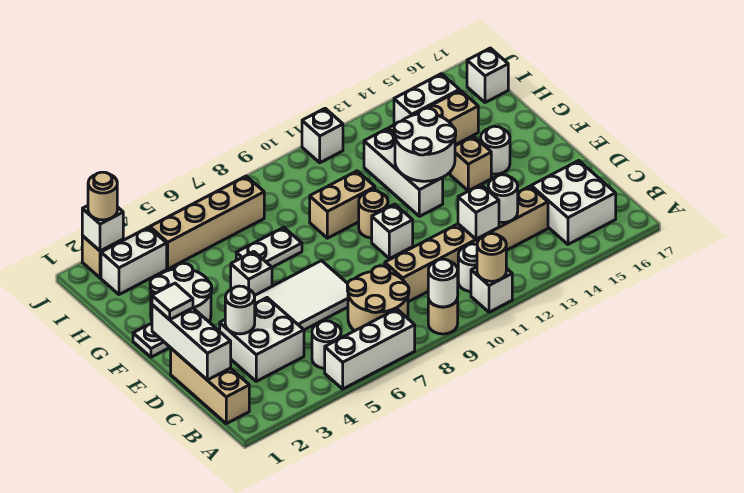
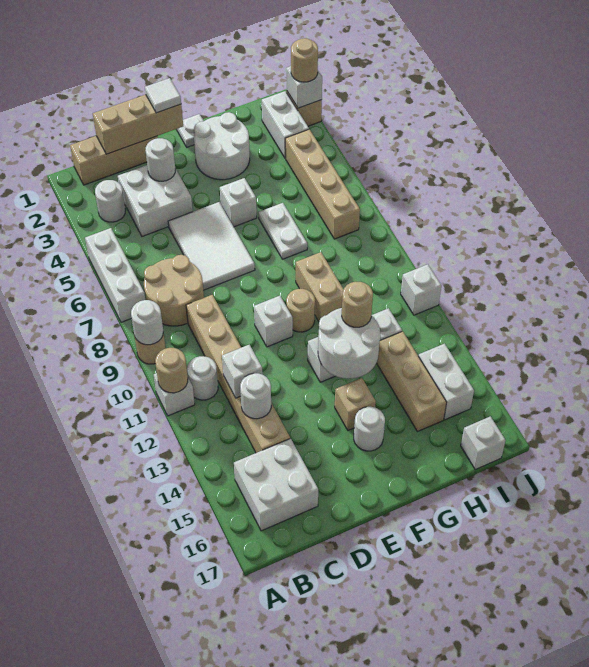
white 1x1 round brick [312,321,341,368] -> white 1x1 round brick moved to [95,180,126,222]
white 1x3 brick [152,305,231,380] -> tan 1x3 brick [93,95,183,154]
none -> tan 1x1 round brick [342,282,373,327]

